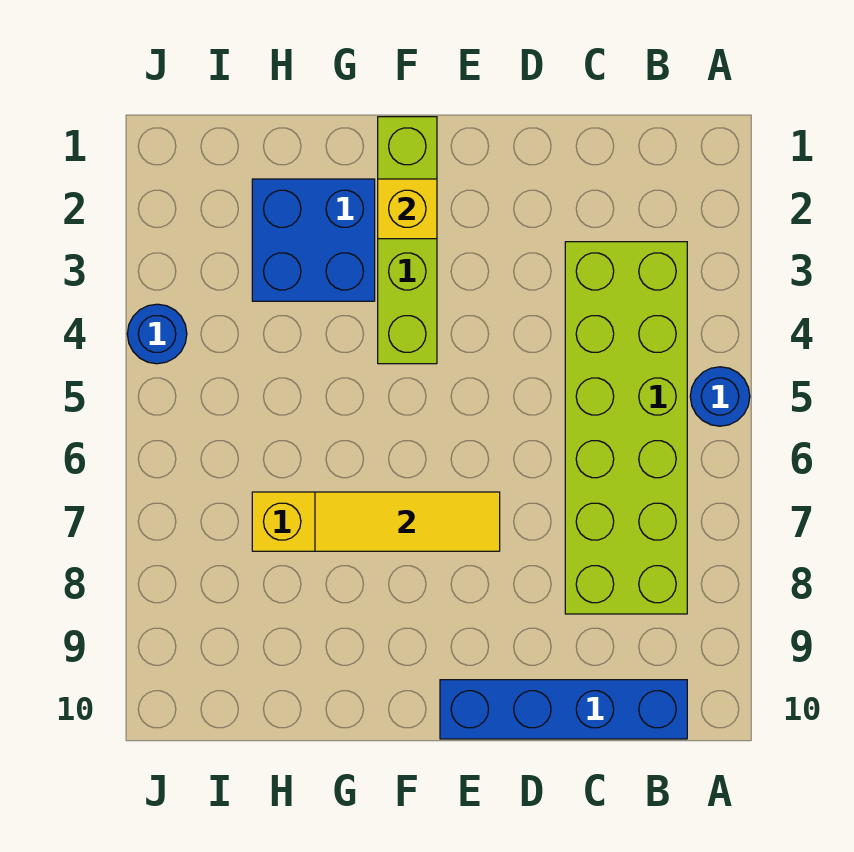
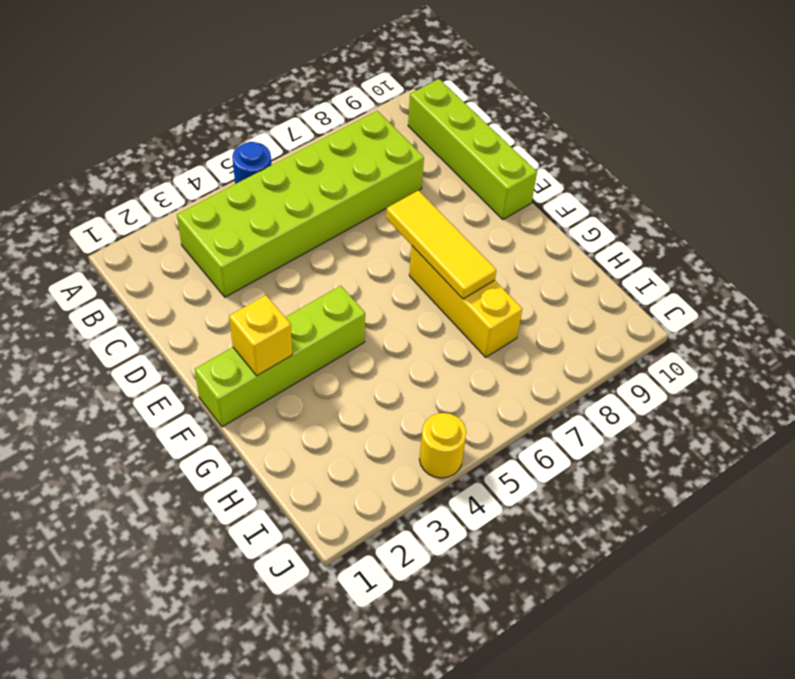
blue 1x4 brick [440,680,687,739] -> lime 1x4 brick [408,79,537,220]
blue 2x2 brick [252,179,375,301] -> none
blue 1x1 round brick [127,304,187,364] -> yellow 1x1 round brick [420,413,466,478]

